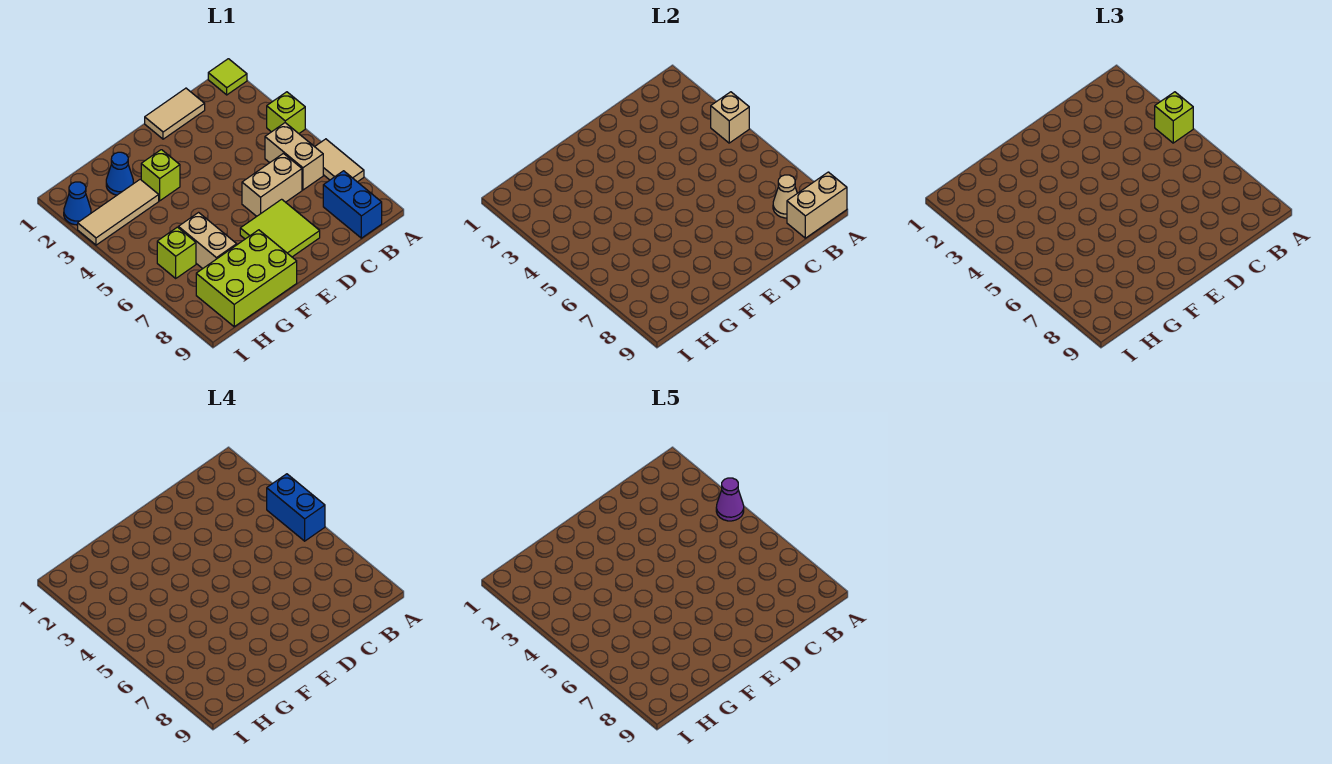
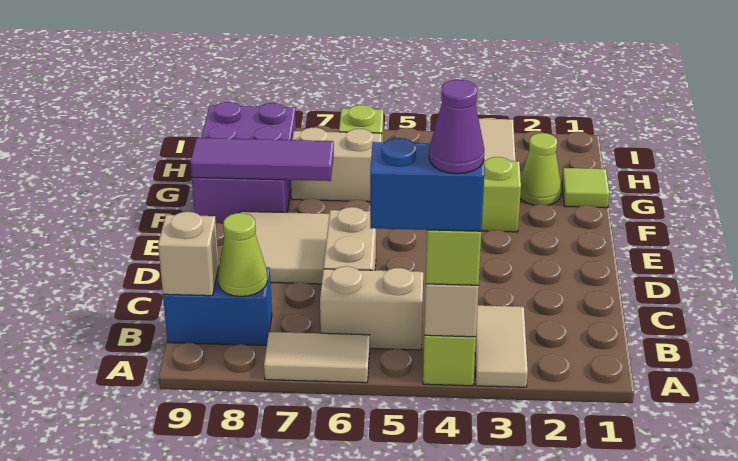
lime 1x1 tile [208,59,247,95] -> lime 1x1 tile moved to [562,168,609,208]
tan 1x2 brick [787,172,847,238] -> tan 1x1 brick [158,212,219,296]
tan 1x1 cone [773,175,797,218] -> lime 1x1 cone [218,213,267,296]
tan 1x2 tile [145,88,205,139] -> tan 1x2 tile moved to [475,305,528,387]
lime 2x2 tile [240,199,320,257] -> tan 2x2 tile [240,211,329,284]
none -> purple 1x3 tile [190,138,334,181]
lime 2x3 brick [196,230,297,327] -> purple 2x3 brick [192,102,296,224]
blue 1x1 cone [106,152,133,195] -> lime 1x1 cone [520,133,562,205]
blue 1x1 cone [64,182,91,225] -> none

